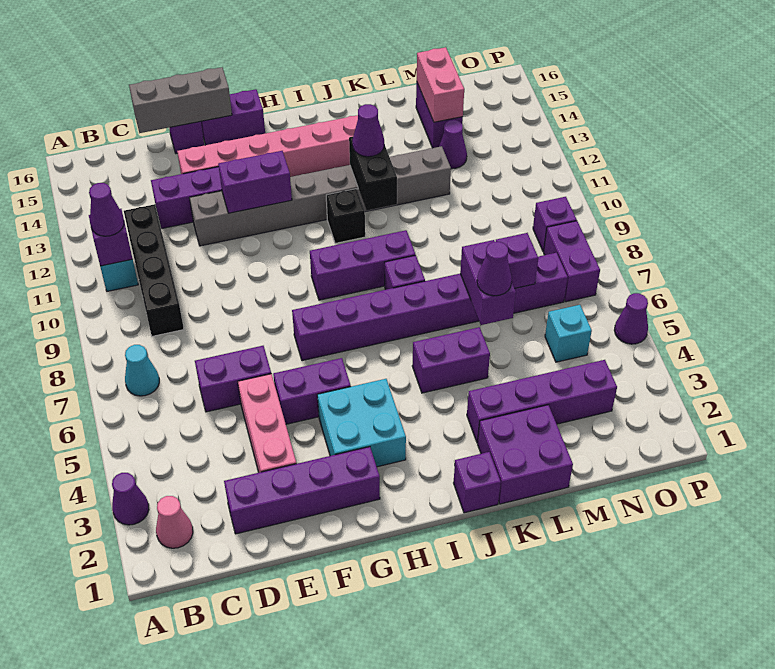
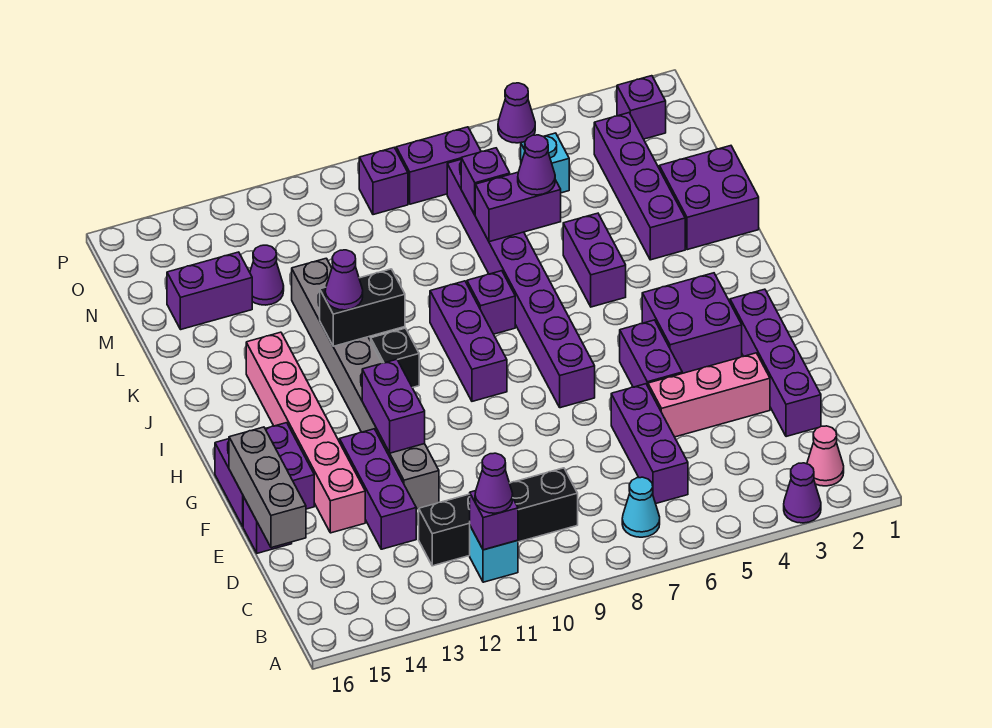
purple 1x2 brick [195,346,271,412] -> purple 1x3 brick [611,384,688,504]
purple 1x2 brick [201,89,265,145] -> purple 2x2 brick [215,423,314,526]
cyan 2x2 brick [317,379,406,467] -> purple 2x2 brick [642,273,742,373]
purple 1x1 brick [454,452,501,513] -> purple 1x1 brick moved to [617,76,666,139]
pink 1x2 brick [417,47,464,122] -> none

